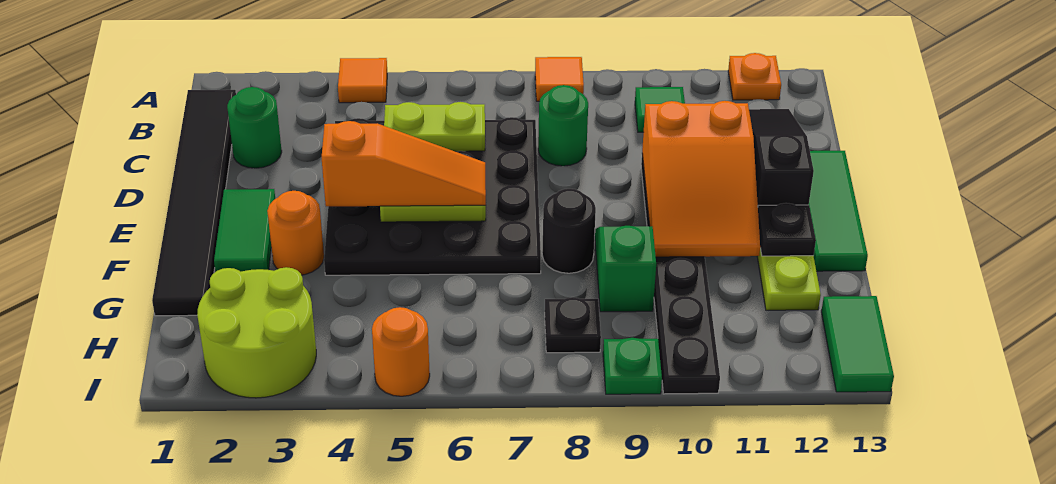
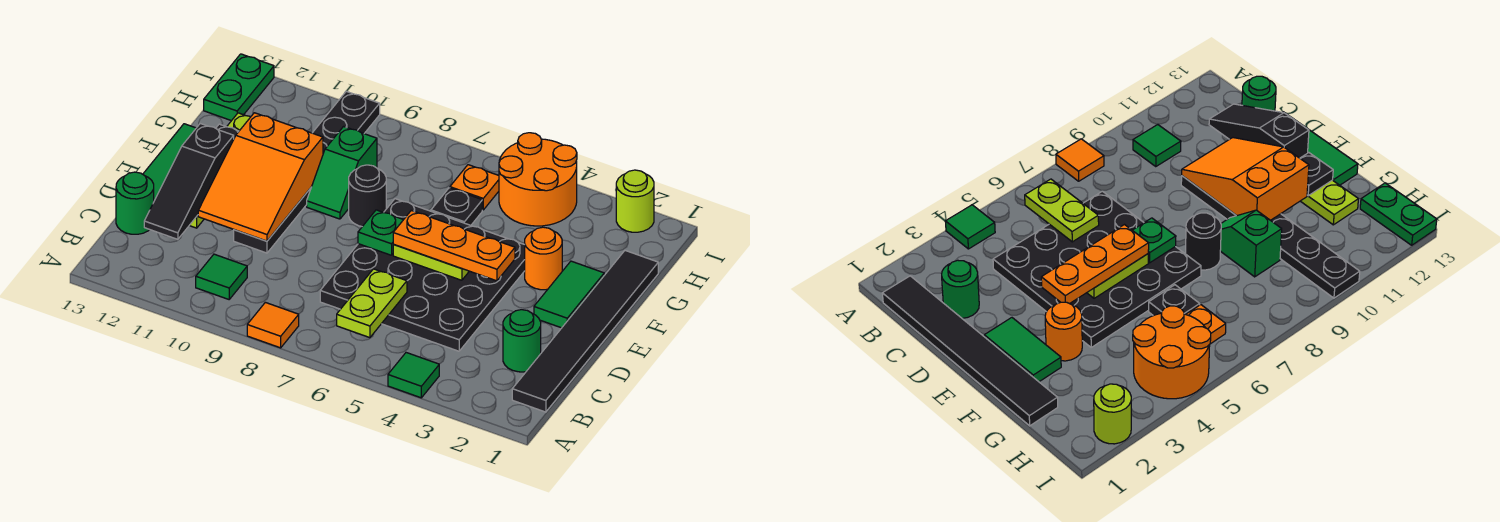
orange 1x1 tile [338,58,387,103] -> green 1x1 tile [388,353,439,398]
orange 1x1 plate [728,53,781,100] -> orange 1x1 plate moved to [450,165,499,210]
lime 1x2 plate [384,102,485,151] -> lime 1x2 plate turned to [337,269,407,338]
green 1x1 round brick [538,85,588,166] -> green 1x1 round brick moved to [116,172,154,234]
orange 2x3 slope [642,101,760,257] -> orange 2x3 slope turned to [198,113,323,241]
orange 1x3 slope [322,121,486,206] -> orange 1x3 plate [393,210,515,281]
lime 2x2 round brick [197,267,316,398] -> lime 1x1 round brick [616,170,654,232]
black 1x1 plate [545,297,601,353] -> black 1x1 plate moved to [431,188,482,225]
green 1x2 tile [821,296,894,392] -> green 1x2 plate [204,54,274,121]
orange 1x1 round brick [372,307,430,396] -> orange 2x2 round brick [499,133,577,226]
green 1x1 plate [603,338,662,394] -> green 1x1 plate moved to [358,210,403,255]

